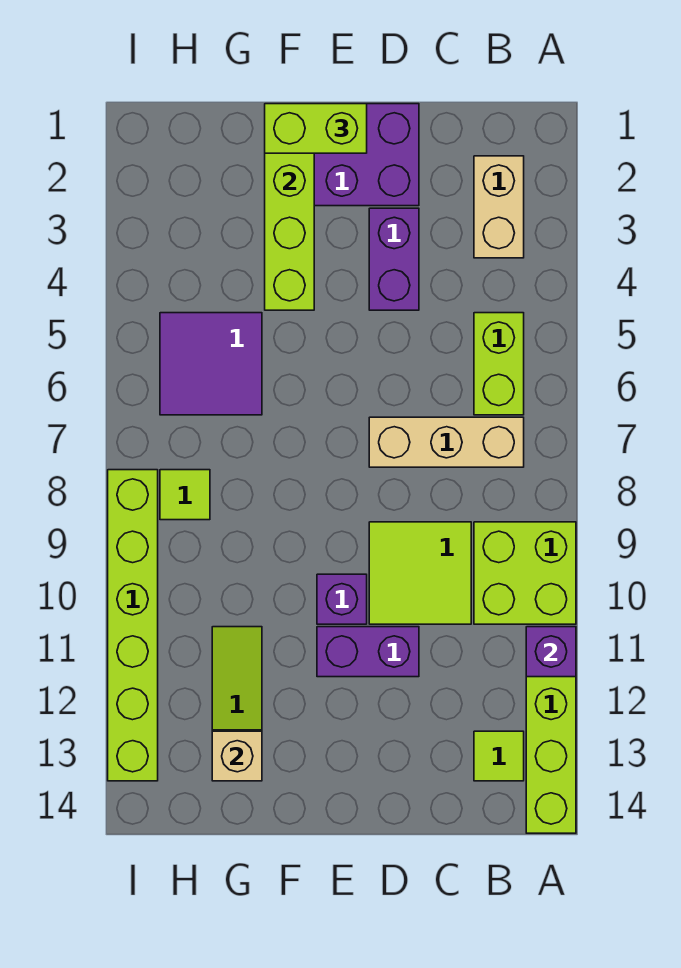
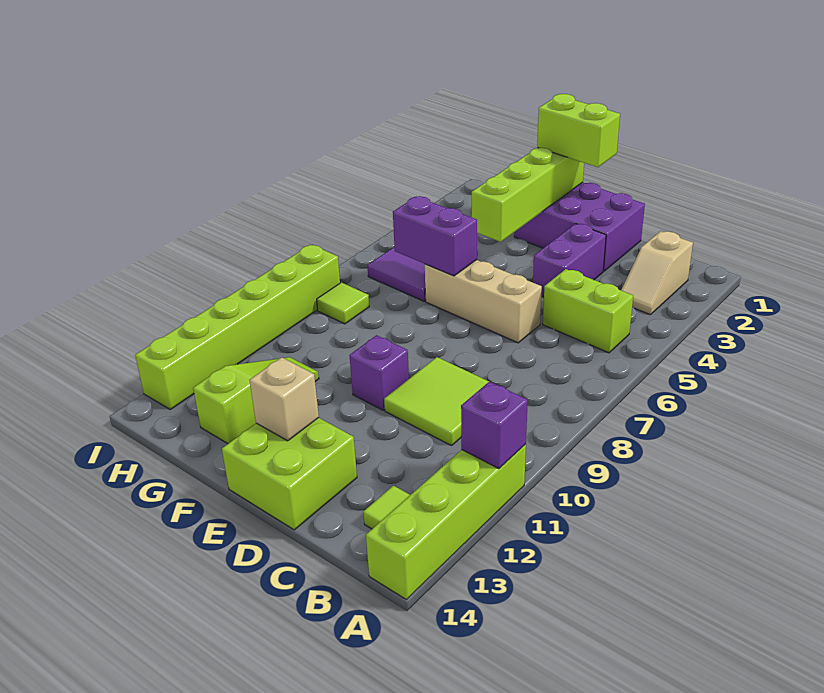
lime 2x2 brick [474,522,576,624] -> lime 2x2 brick moved to [222,418,357,530]
tan 1x2 brick [474,156,524,258] -> tan 1x2 slope [621,231,693,315]
lime 1x2 brick [474,313,524,415] -> lime 1x2 brick turned to [543,269,633,353]
tan 1x3 brick [369,417,524,467] -> tan 1x3 brick moved to [425,260,542,343]
purple 1x2 brick [317,627,419,677] -> purple 1x2 brick moved to [393,196,477,276]
tan 1x1 brick [212,731,262,781] -> tan 1x1 brick moved to [250,357,319,441]

